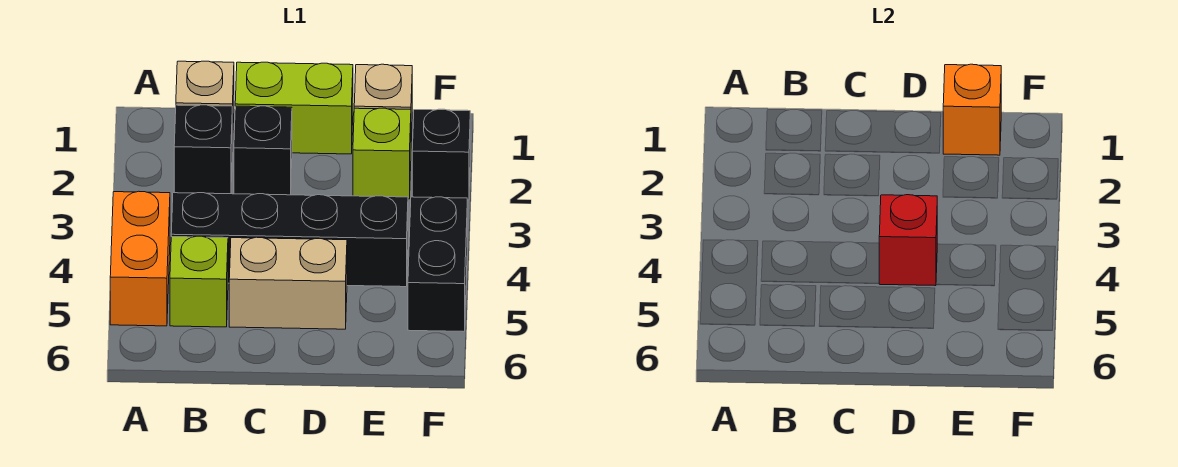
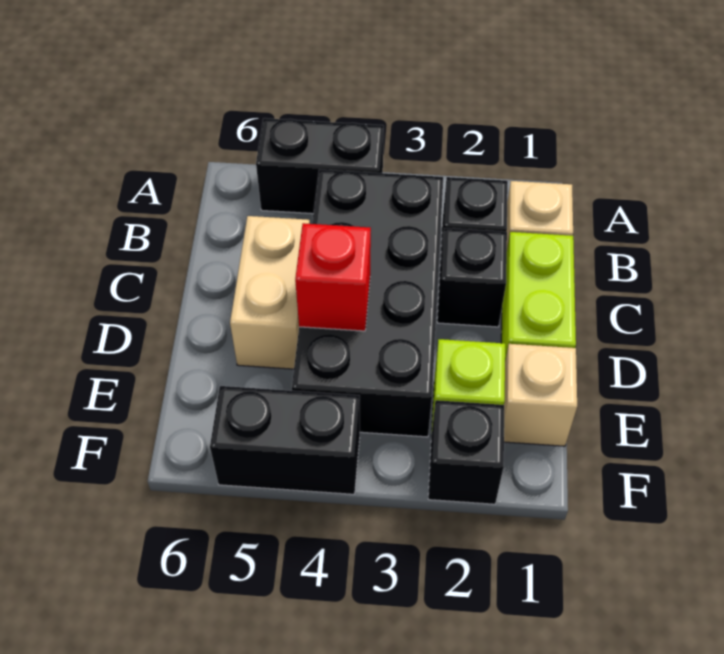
orange 1x2 brick [110,191,170,326] -> black 1x2 brick [256,118,384,214]
black 1x4 brick [171,193,408,287] -> black 2x4 brick [292,169,443,437]
lime 1x1 brick [170,236,228,327] -> none
orange 1x1 brick [943,64,1001,155] -> none

